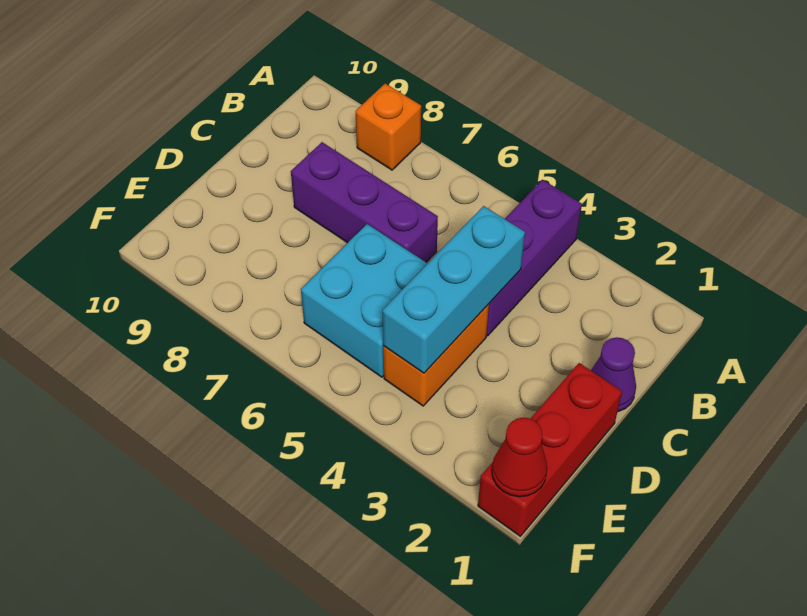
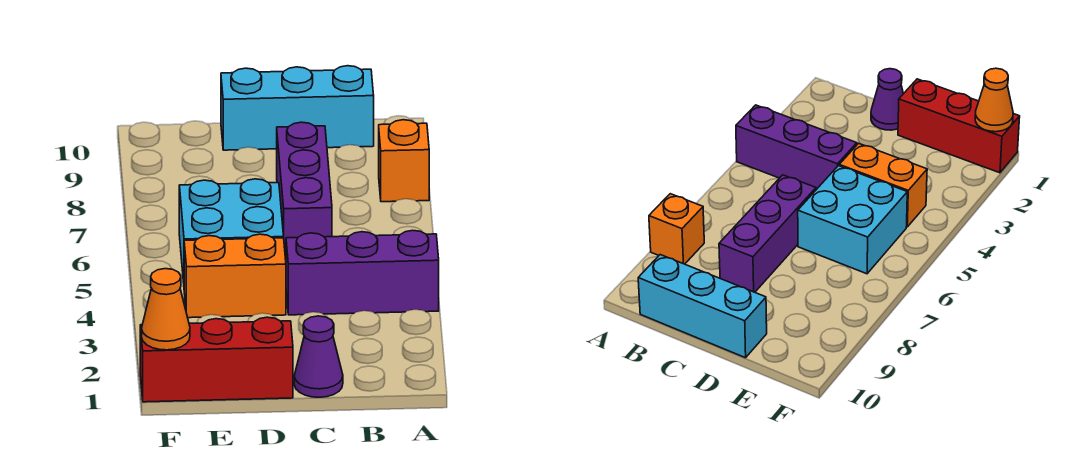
cyan 1x3 brick [383,206,525,373] -> cyan 1x3 brick moved to [221,66,374,150]
red 1x1 cone [492,418,547,497] -> orange 1x1 cone [142,269,190,350]

